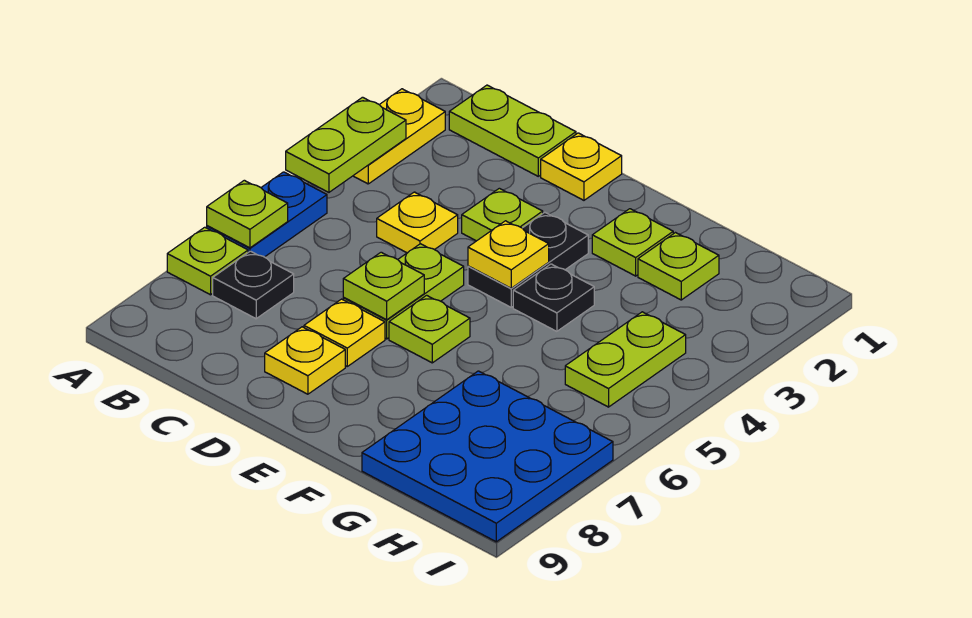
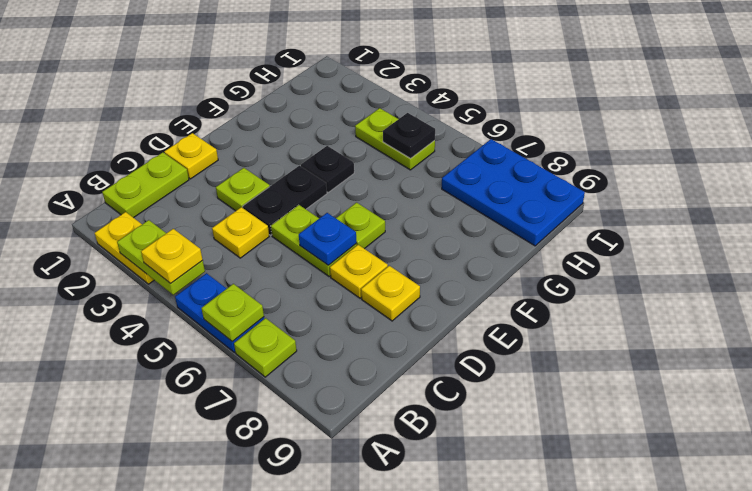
black 1x1 plate [213,251,294,319] -> black 1x1 plate moved to [383,113,435,159]
lime 1x1 plate [343,252,424,320] -> blue 1x1 plate [299,213,357,265]
black 1x2 plate [468,212,588,307] -> black 1x2 plate turned to [243,166,327,235]
yellow 1x1 plate [468,221,549,288] -> yellow 1x1 plate moved to [141,229,203,284]
lime 1x1 plate [592,209,673,276] -> none
lime 1x1 plate [638,233,719,300] -> none
blue 3x3 plate [362,371,613,542] -> blue 2x3 plate [442,139,585,246]

